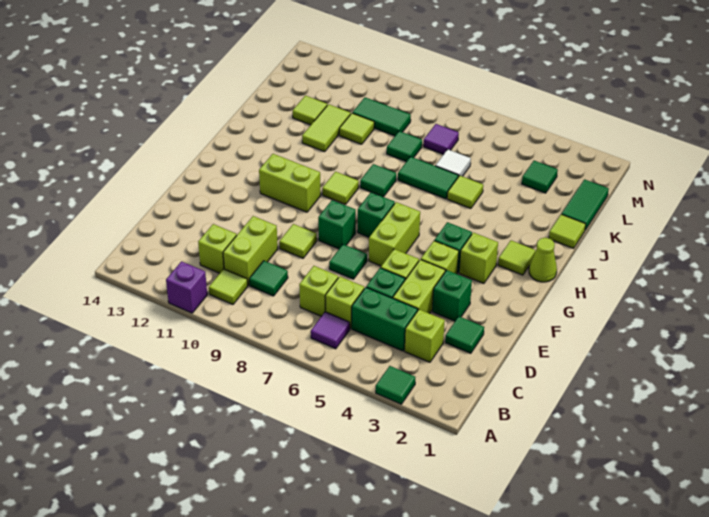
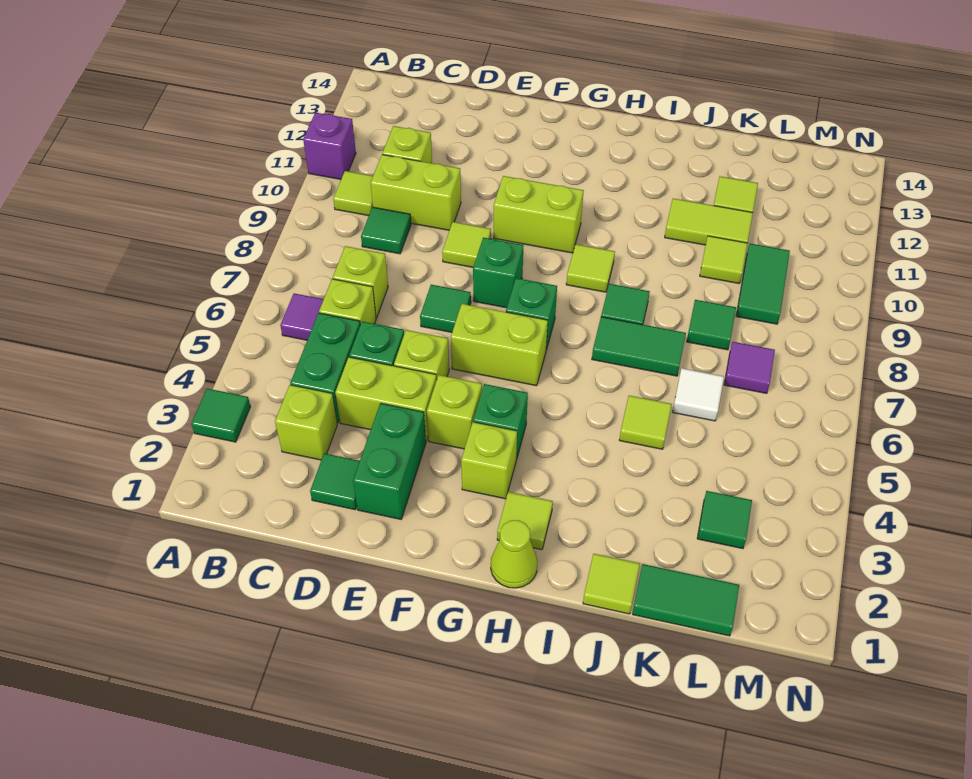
green 1x1 brick [432,270,472,321] -> green 1x2 brick [353,403,426,519]
lime 1x2 brick [259,154,321,212] -> lime 1x2 brick turned to [494,176,584,253]
green 1x2 tile [398,157,458,199] -> green 1x2 tile turned to [592,317,686,376]

